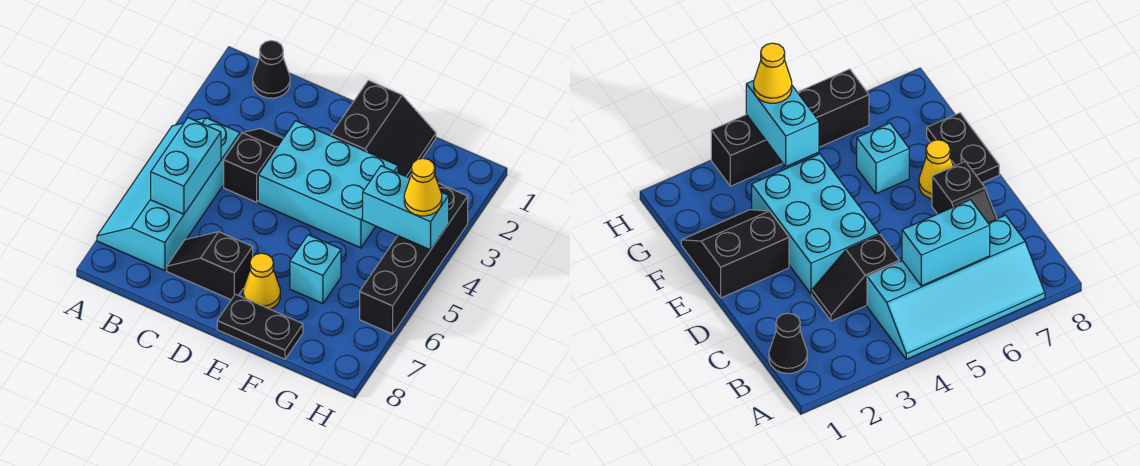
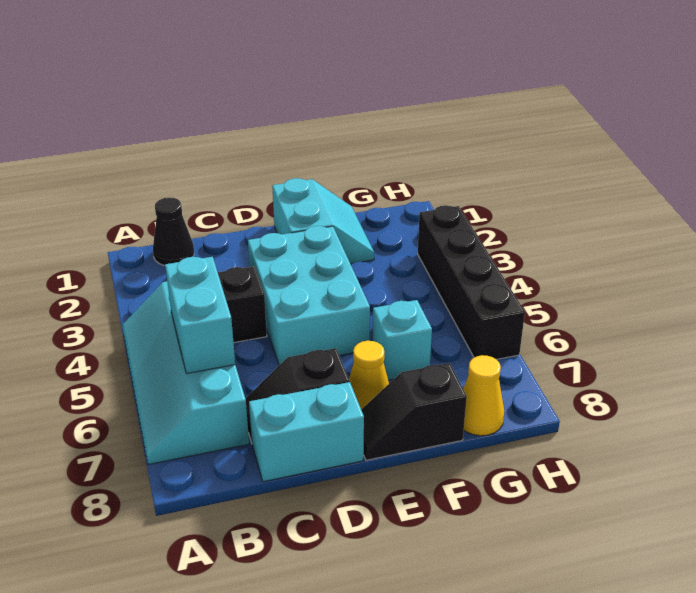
cyan 2x3 brick [258,121,398,248] -> cyan 2x3 brick turned to [248,226,370,365]
black 2x2 slope [331,80,436,178] -> cyan 2x2 slope [272,178,374,264]
black 1x2 plate [217,294,303,359] -> black 1x2 slope [361,363,467,460]
cyan 1x2 brick [363,166,449,250] -> cyan 1x2 brick moved to [249,382,364,482]
yellow 1x1 cone [404,158,442,216] -> yellow 1x1 cone moved to [463,355,504,436]

